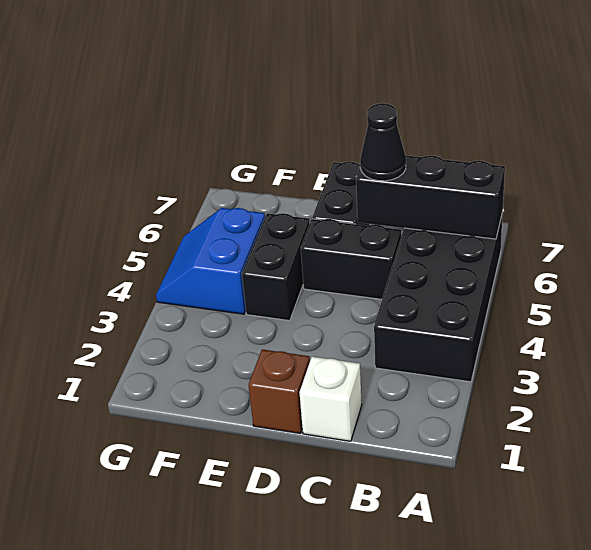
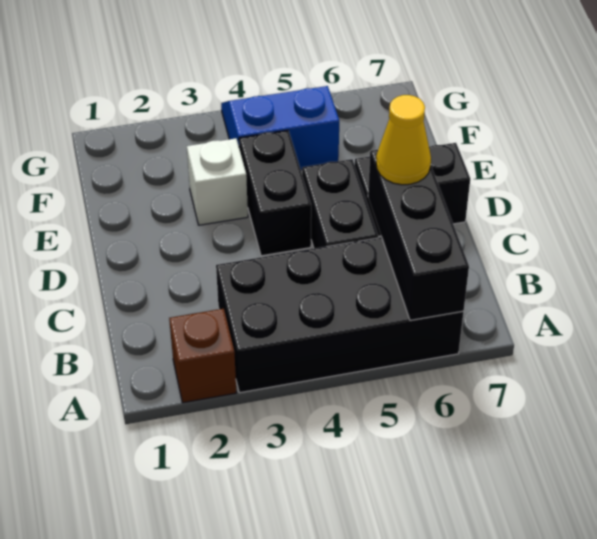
white 1x1 brick [299,357,362,441] -> white 1x1 brick moved to [187,138,248,225]
black 1x1 cone [360,103,406,181] -> yellow 1x1 cone [376,95,431,185]
brown 1x1 brick [249,349,310,433] -> brown 1x1 brick moved to [169,309,236,403]
black 1x2 brick [242,213,310,321] -> black 1x2 brick turned to [239,130,311,256]

